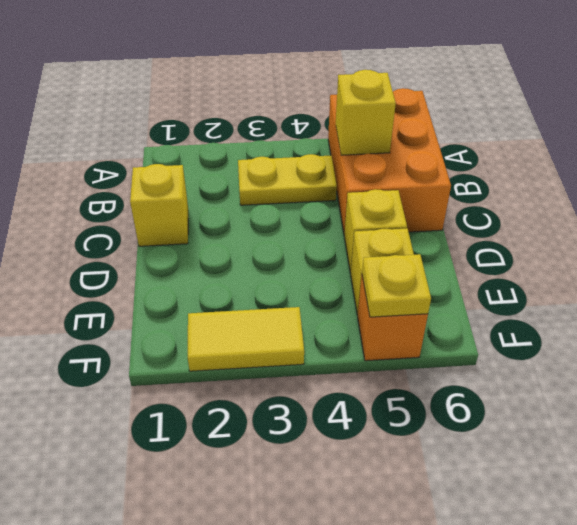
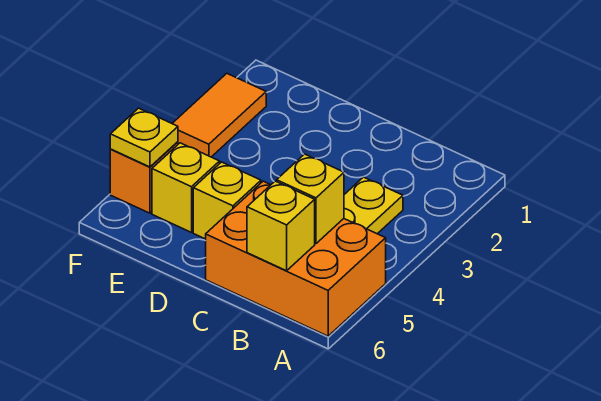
yellow 1x1 brick [130,164,188,246] -> yellow 1x1 brick moved to [247,181,315,271]
yellow 1x2 tile [188,307,304,371] -> orange 1x2 tile [172,73,266,157]

